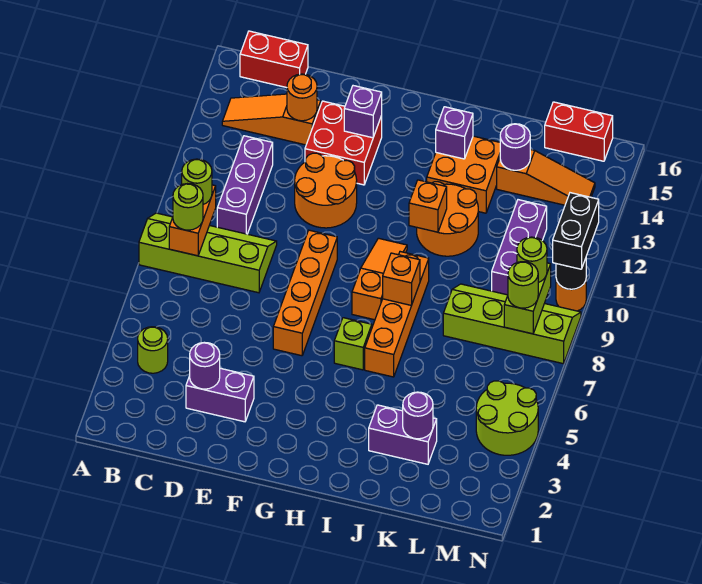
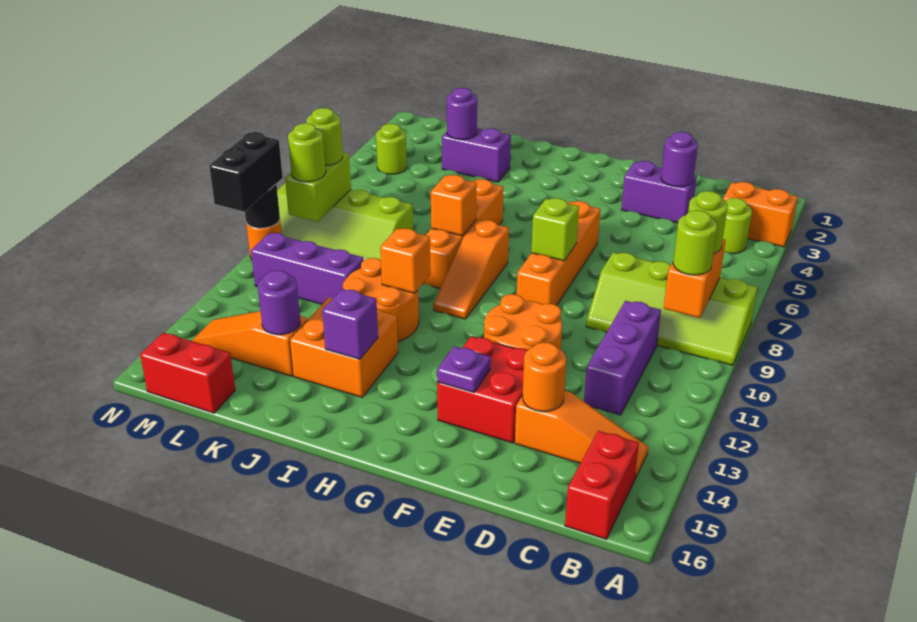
none -> orange 1x2 brick [723,182,798,247]
red 1x2 brick [240,31,308,88] -> red 1x2 brick turned to [565,431,639,539]
purple 1x1 brick [344,86,382,138] -> purple 1x1 plate [437,346,491,392]
lime 1x1 brick [334,318,372,370] -> lime 1x1 brick moved to [531,198,579,261]
purple 1x3 brick [492,200,547,295] -> purple 1x3 brick turned to [251,233,364,304]
lime 2x2 round brick [476,381,538,455] -> lime 1x1 round brick [376,124,407,174]

